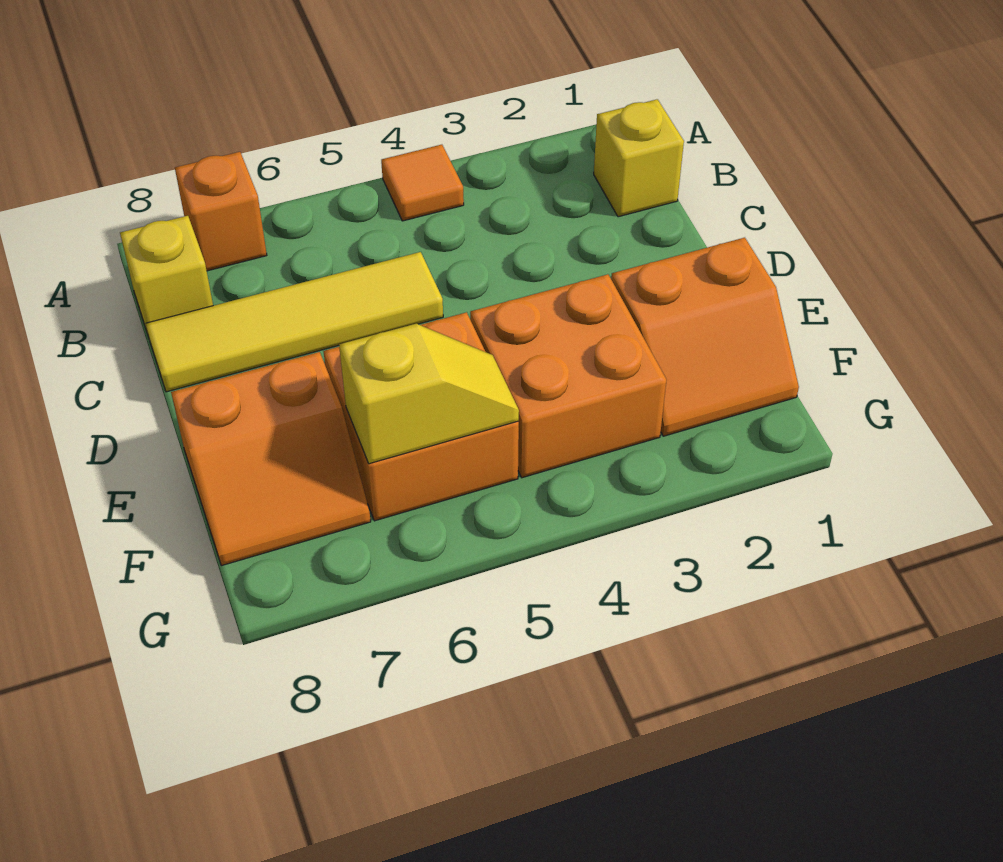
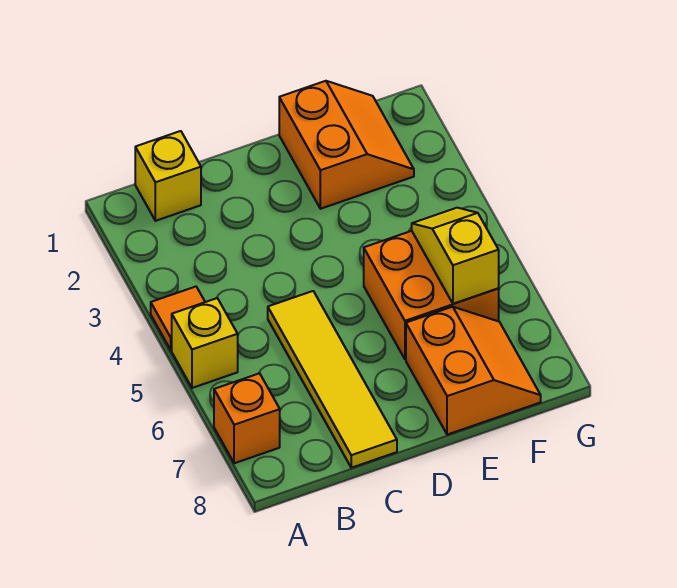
yellow 1x1 brick [120,216,213,334] -> yellow 1x1 brick moved to [172,298,238,388]
orange 2x2 brick [470,274,666,478] -> none

